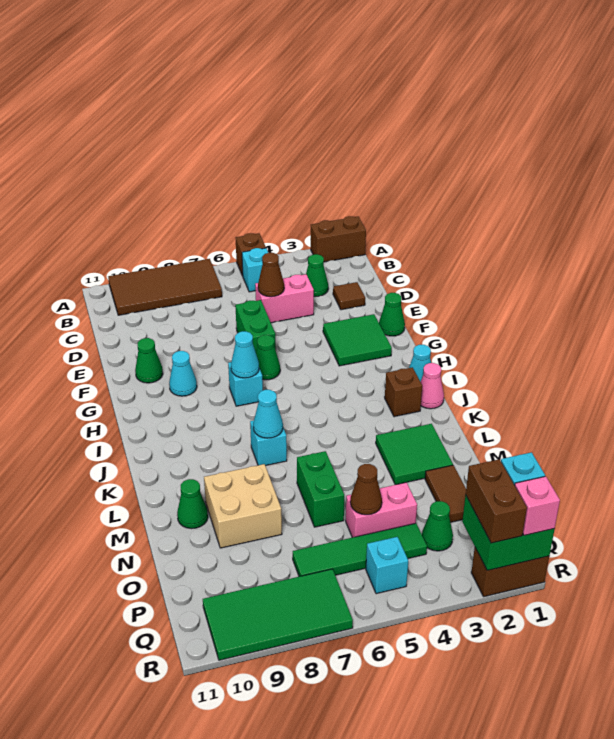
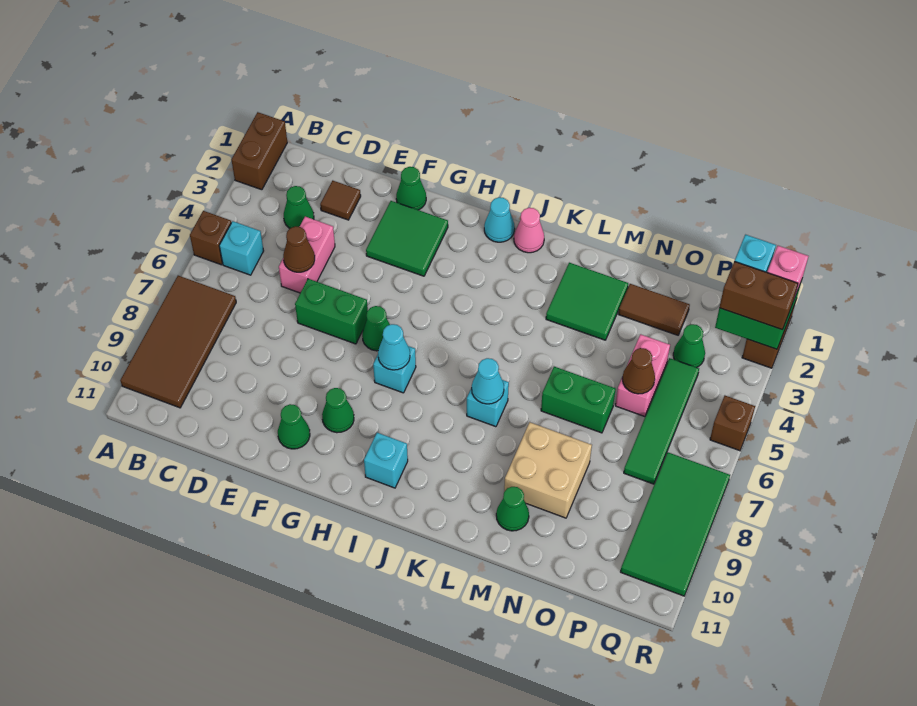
cyan 1x1 cone [169,351,197,396] -> green 1x1 cone [322,388,354,433]
brown 1x1 brick [385,367,422,417] -> brown 1x1 brick moved to [710,396,755,451]
cyan 1x1 brick [366,537,408,594] -> cyan 1x1 brick moved to [364,433,408,488]

